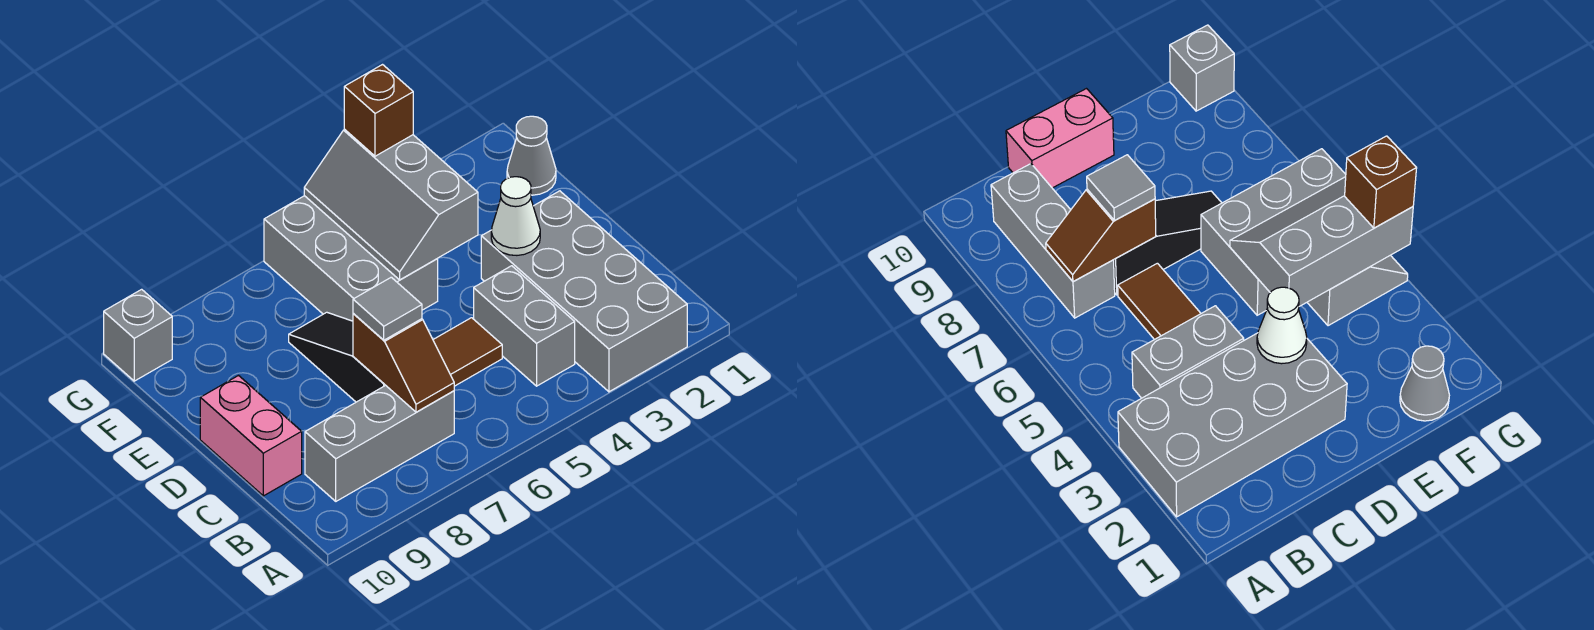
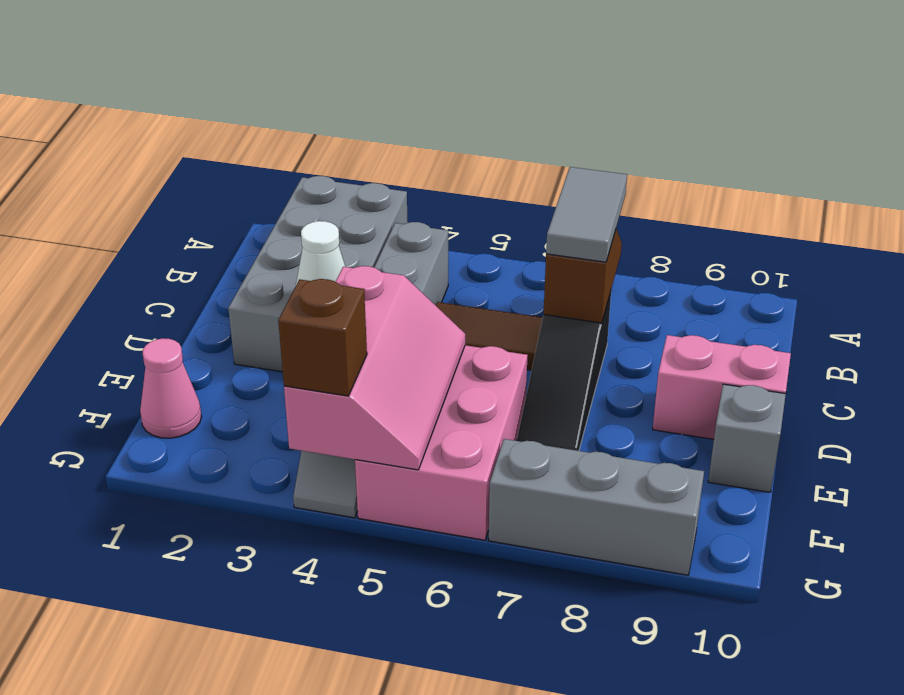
grey 1x3 brick [305,385,454,501] -> grey 1x3 brick moved to [489,439,704,575]
grey 1x1 tile [353,277,422,340] -> grey 1x2 tile [546,167,627,262]
pink 1x2 brick [200,376,302,496] -> pink 1x2 brick turned to [653,335,791,439]
grey 2x3 slope [304,129,478,280] -> pink 2x3 slope [284,266,465,470]
grey 2x3 brick [264,196,438,321] -> pink 2x3 brick [355,345,528,540]
grey 1x1 cone [507,116,556,195] -> pink 1x1 cone [140,338,202,438]
grey 1x1 brick [104,289,172,381] -> grey 1x1 brick moved to [708,384,786,492]

